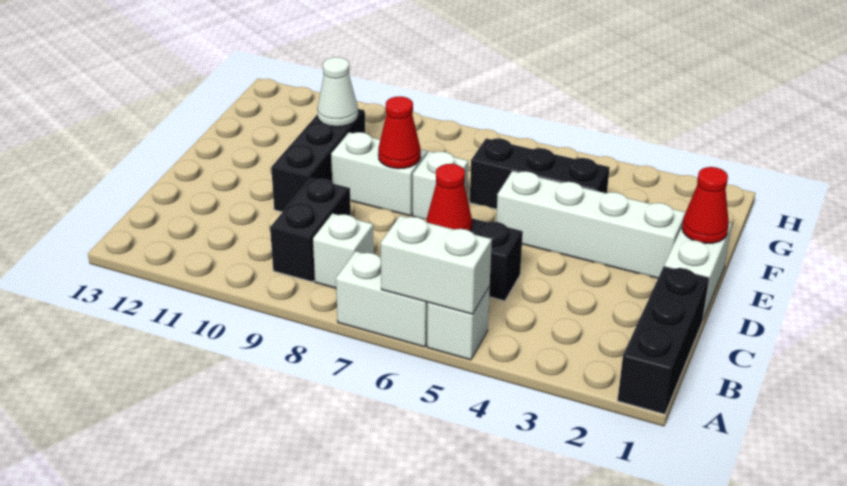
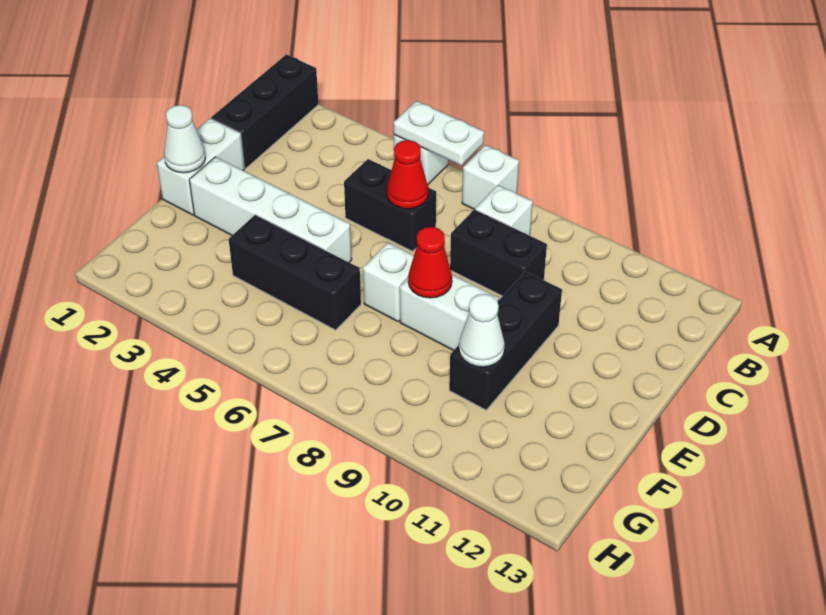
white 1x2 brick [381,216,492,314] -> white 1x2 plate [393,101,484,165]
white 1x2 brick [336,251,428,347] -> white 1x1 brick [462,145,519,209]
black 1x2 brick [270,178,351,282] -> black 1x2 brick turned to [450,209,547,296]
red 1x1 cone [682,167,729,243] -> white 1x1 cone [164,105,205,173]

